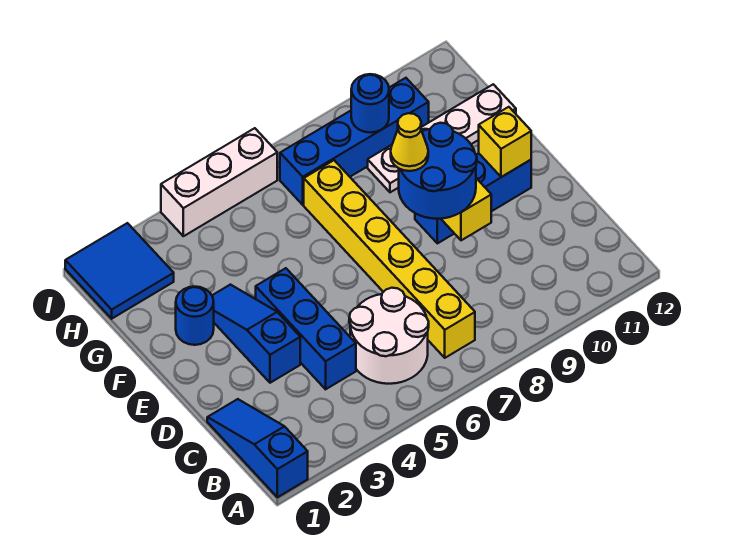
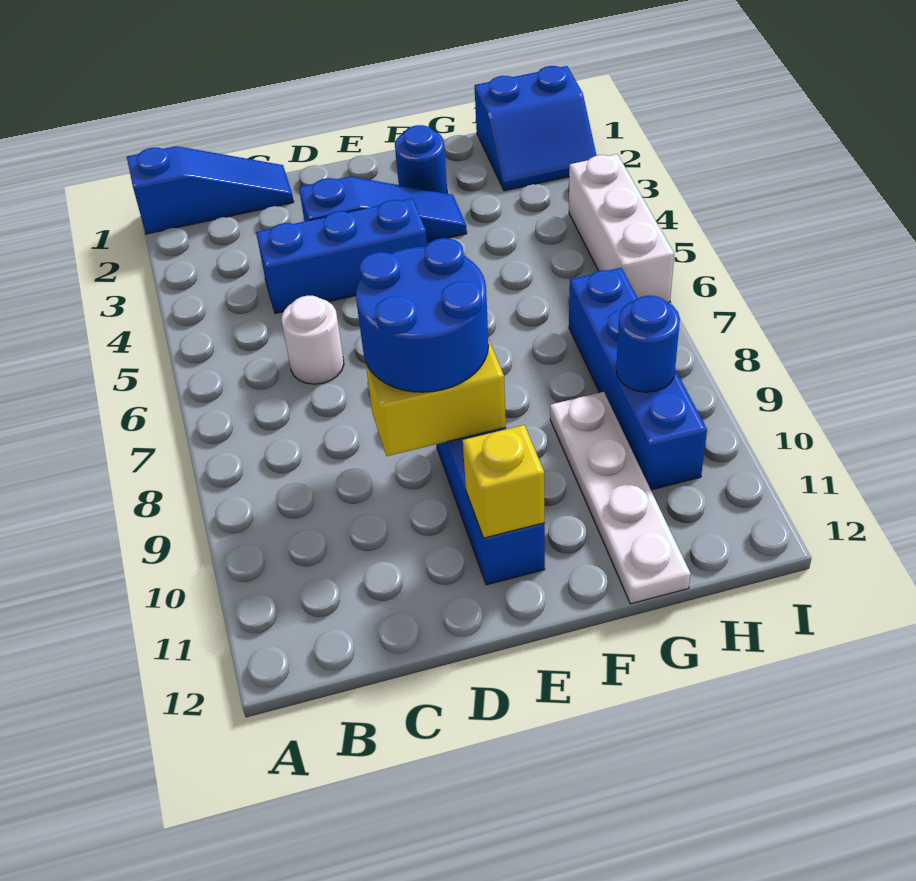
white 2x2 round brick [349,288,429,384] -> white 1x1 round brick [282,296,344,384]
yellow 1x6 brick [304,160,475,358] -> none
yellow 1x1 cone [391,113,428,171] -> none
blue 2x2 tile [65,223,174,319] -> blue 2x2 slope [474,66,597,191]

